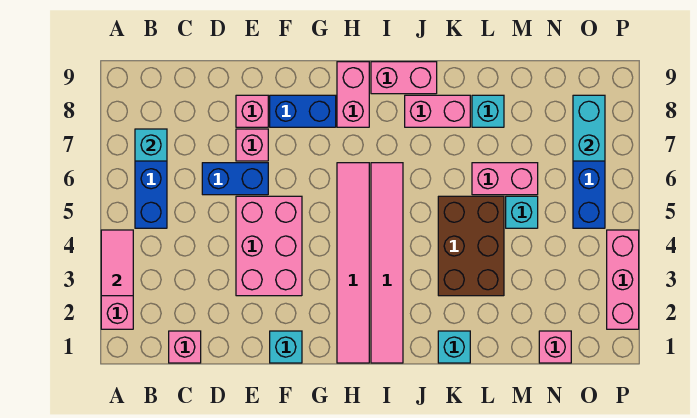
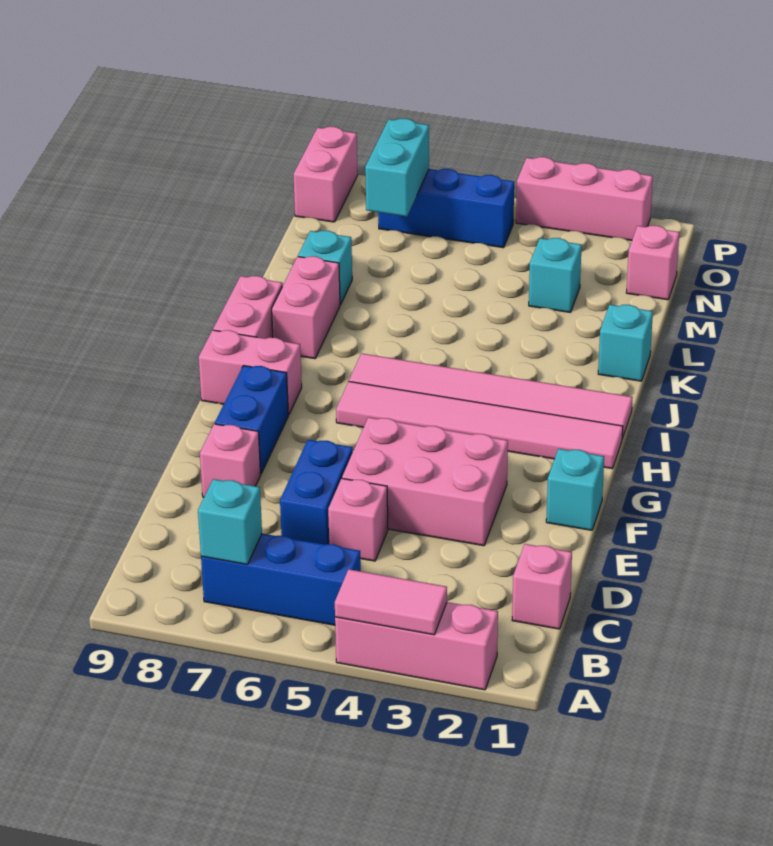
pink 1x1 brick [236,129,268,161] -> pink 1x1 brick moved to [328,479,388,561]
brown 2x3 brick [438,196,504,296] -> none
pink 1x2 brick [472,163,538,195] -> pink 1x2 brick moved to [294,127,358,222]
cyan 1x1 brick [506,196,538,228] -> cyan 1x1 brick moved to [529,238,582,312]
cyan 1x2 brick [573,95,605,161] -> cyan 1x2 brick turned to [365,119,429,216]

